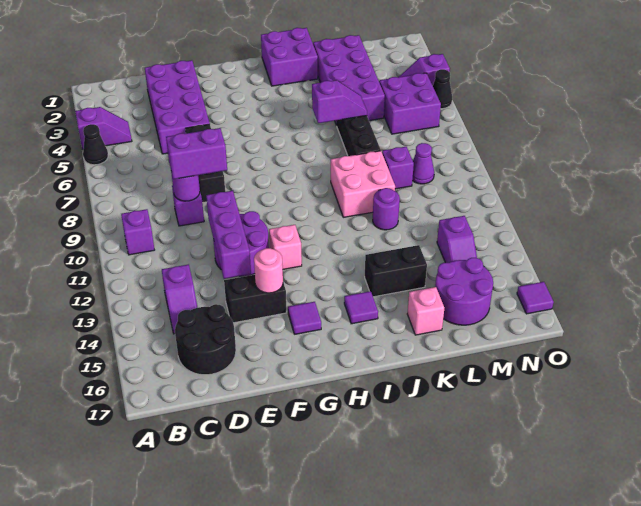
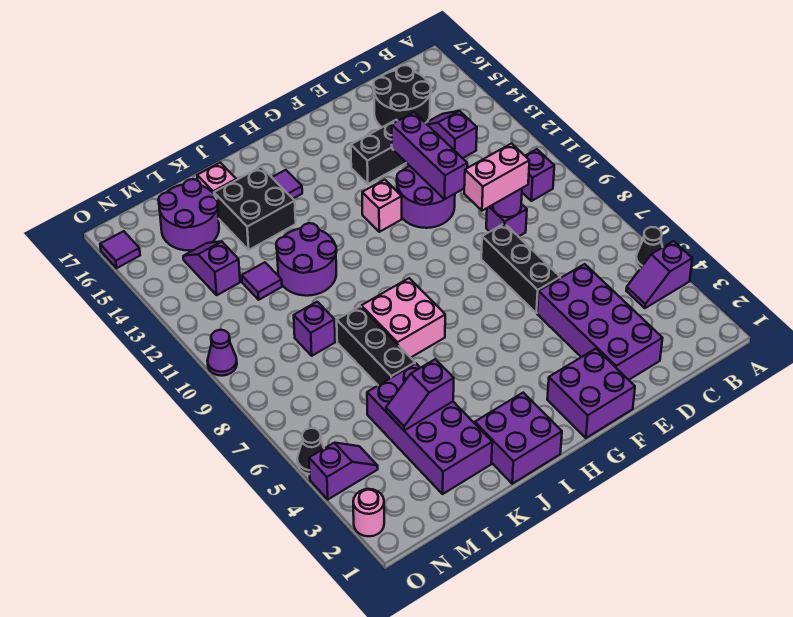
purple 1x2 brick [166,128,227,179] -> pink 1x2 brick [464,144,529,211]
pink 1x1 round brick [254,248,283,293] -> pink 1x1 round brick moved to [353,489,384,536]
purple 1x1 tile [288,302,321,334] -> purple 1x1 tile moved to [242,262,282,300]
purple 1x2 slope [312,80,367,123] -> purple 1x2 slope moved to [386,359,454,431]
pink 2x2 brick [331,151,395,217] -> pink 2x2 brick moved to [361,278,445,358]
black 1x2 brick [365,245,427,297] -> black 2x2 brick [214,167,296,250]
purple 1x1 round brick [373,188,400,230] -> purple 2x2 round brick [276,223,337,296]
purple 2x2 brick [379,73,441,134] -> purple 2x2 brick moved to [547,349,635,438]
purple 1x1 cone [412,143,434,184] -> purple 1x1 cone moved to [207,330,237,376]

